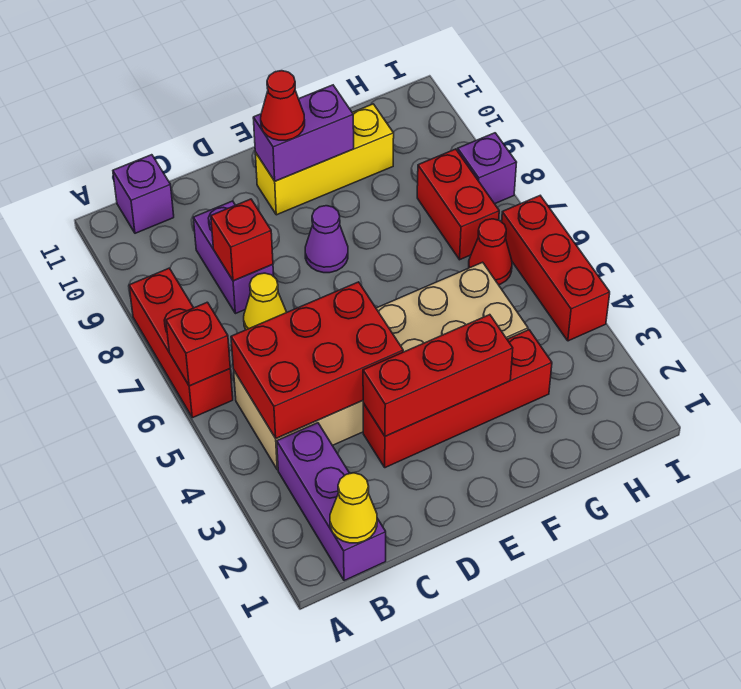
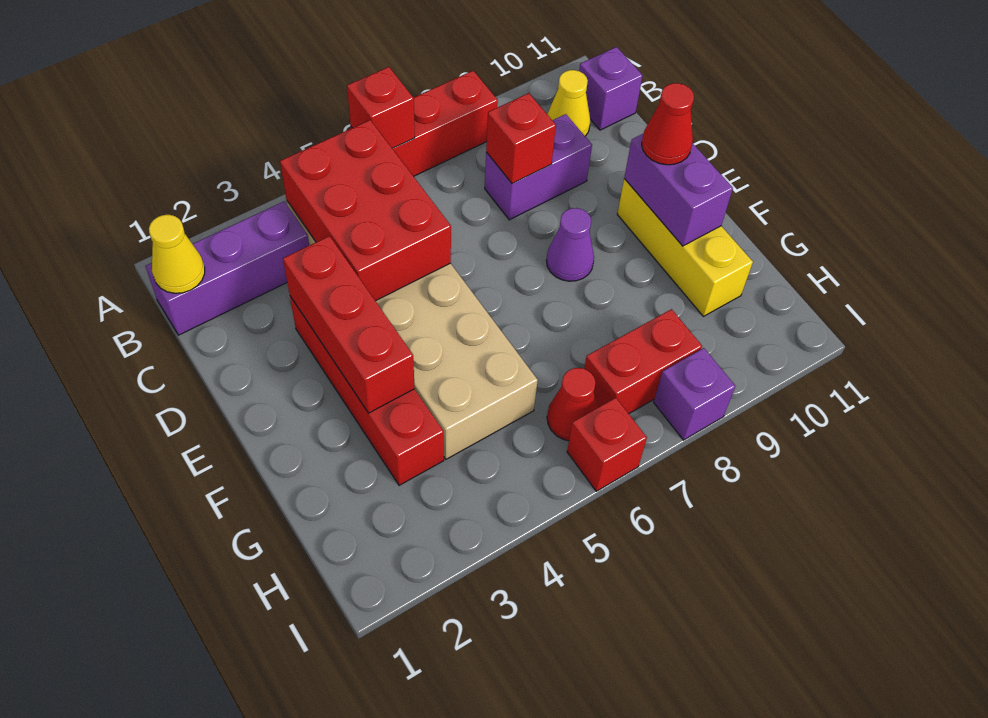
yellow 1x1 cone [244,273,287,330] -> yellow 1x1 cone moved to [547,70,590,136]
red 1x3 brick [502,196,610,341] -> red 1x1 brick [567,398,647,491]

